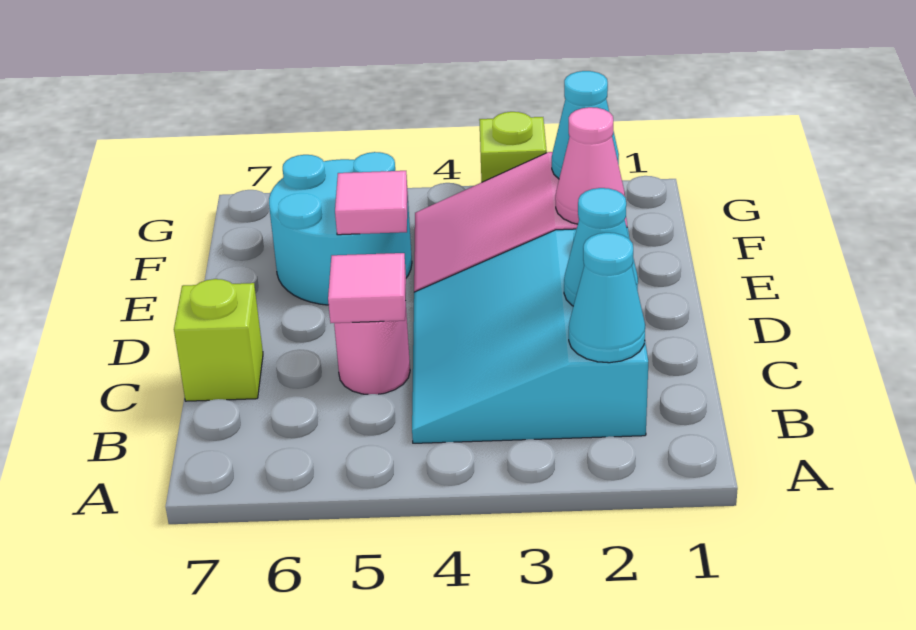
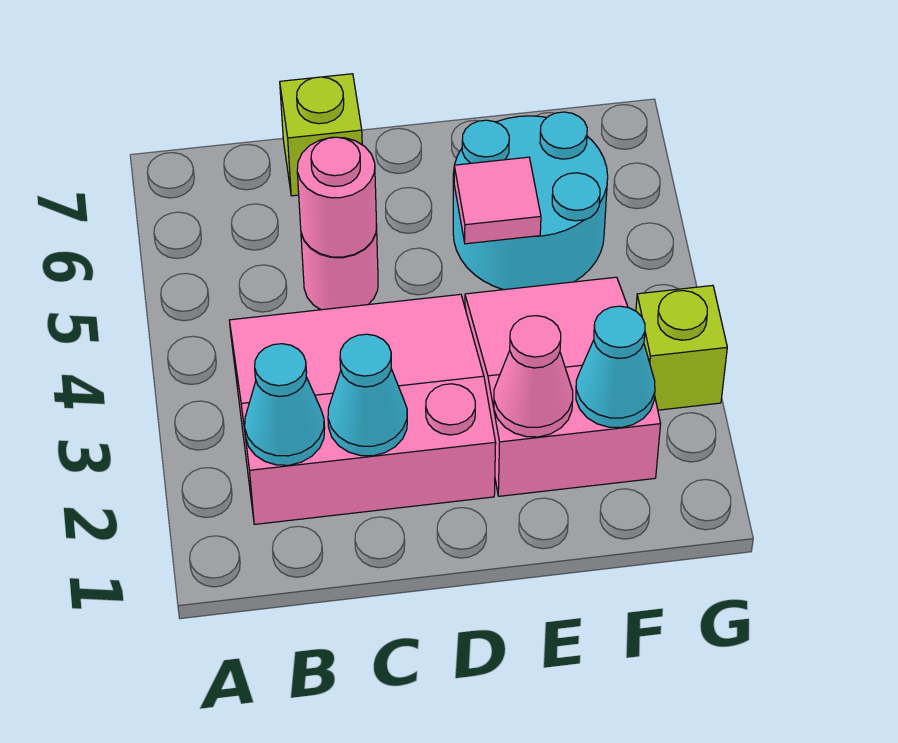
cyan 3x3 slope [412,227,648,443] -> pink 3x3 slope [229,294,496,524]
pink 1x1 tile [328,253,406,323] -> pink 1x1 round brick [297,137,376,257]

